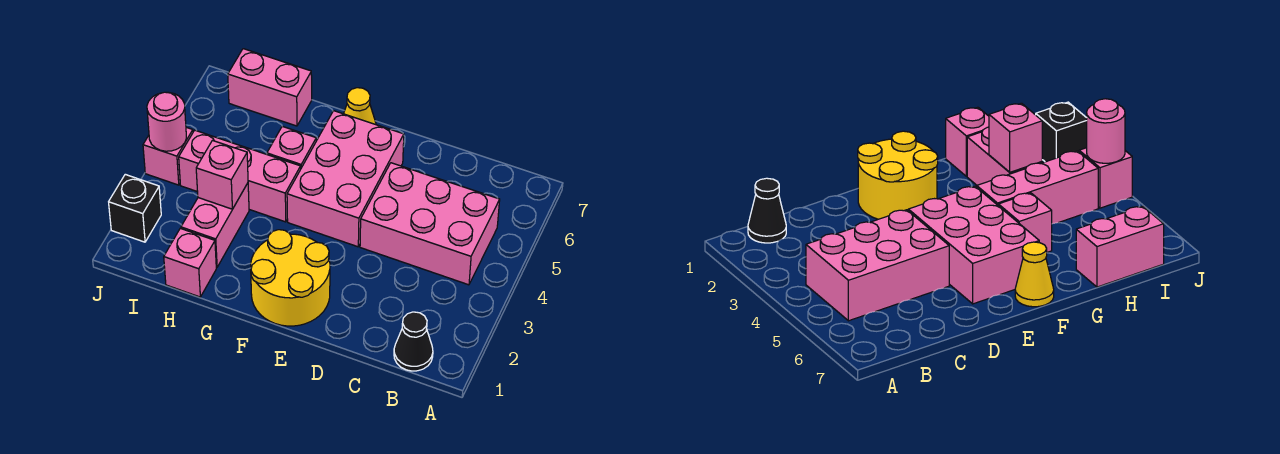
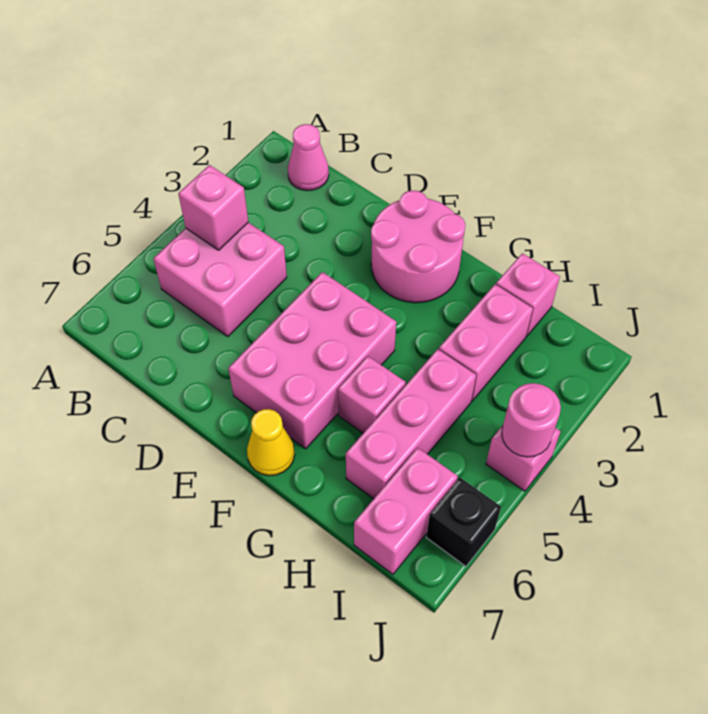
black 1x1 cone [394,312,433,371] -> pink 1x1 cone [288,124,329,191]
pink 2x3 brick [360,163,500,285] -> pink 2x2 brick [153,223,287,337]
yellow 2x2 round brick [251,230,330,326] -> pink 2x2 round brick [371,191,465,303]
pink 1x3 brick [179,130,301,222] -> pink 1x3 brick turned to [346,349,476,499]
pink 1x1 brick [196,141,248,209] -> pink 1x1 brick moved to [178,165,248,250]
pink 1x2 brick [228,49,312,126] -> pink 1x2 brick turned to [354,448,458,574]
black 1x1 brick [109,174,161,242] -> black 1x1 brick moved to [426,478,501,566]

